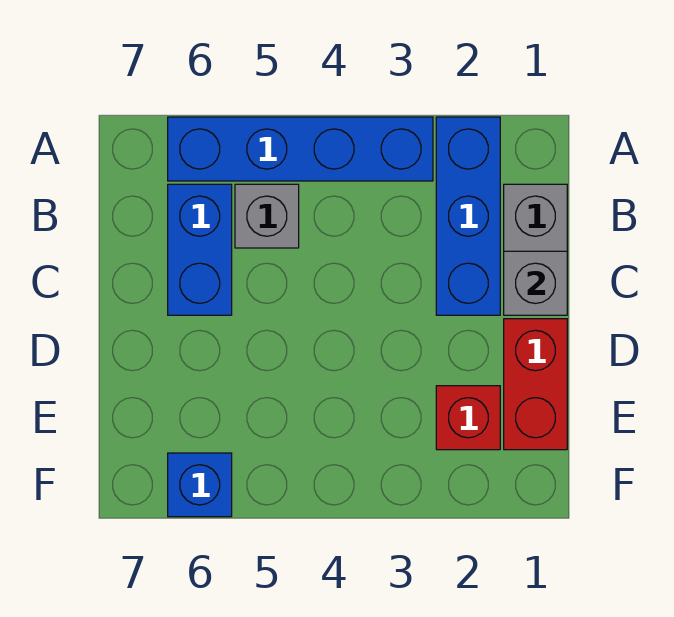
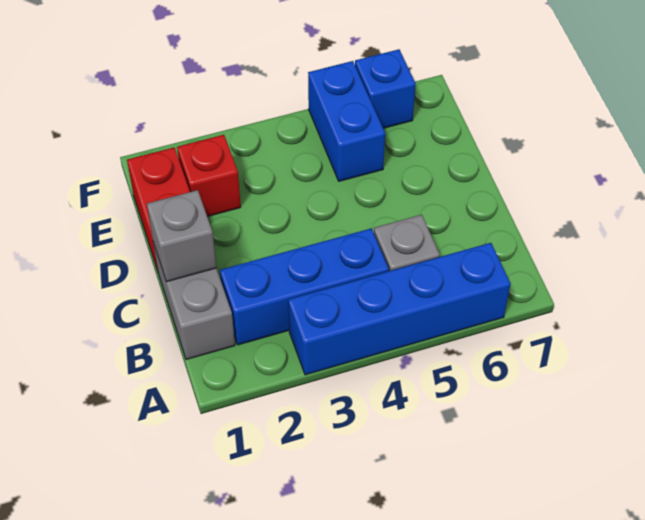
blue 1x3 brick [436,117,500,315] -> blue 1x3 brick turned to [220,228,389,345]
blue 1x2 brick [168,184,232,315] -> blue 1x2 brick moved to [308,61,385,181]

